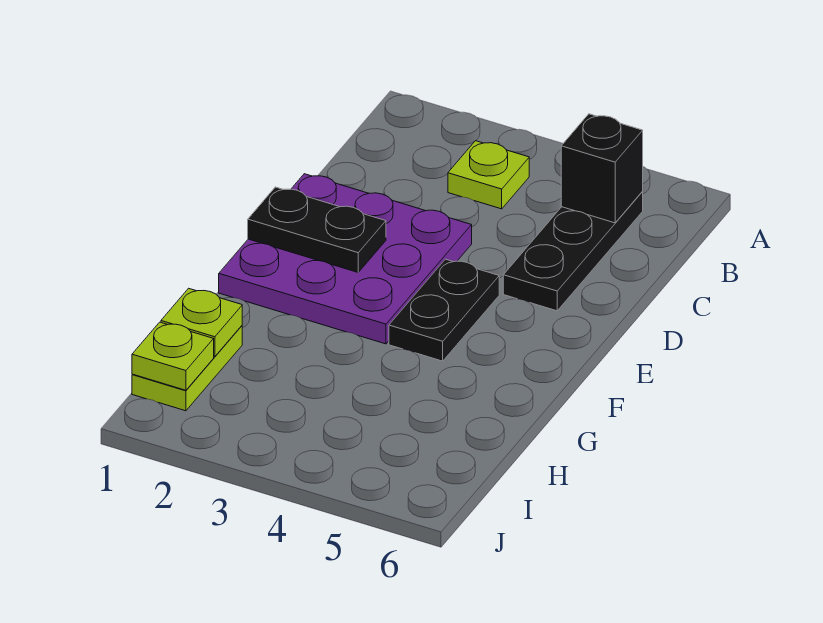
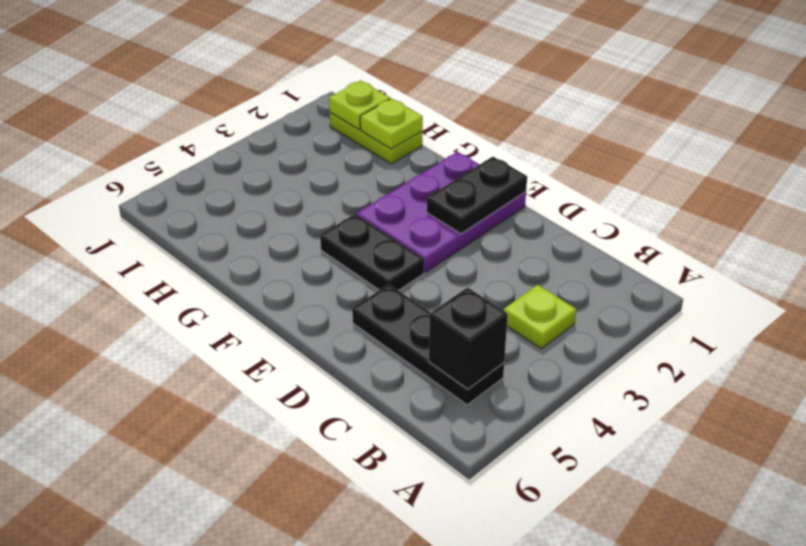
purple 3x3 plate [219,174,472,344] -> purple 2x3 plate [357,152,526,272]

